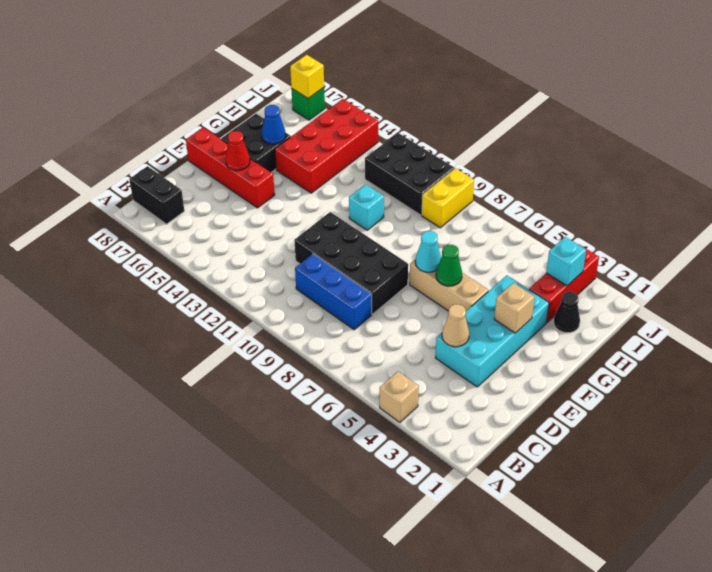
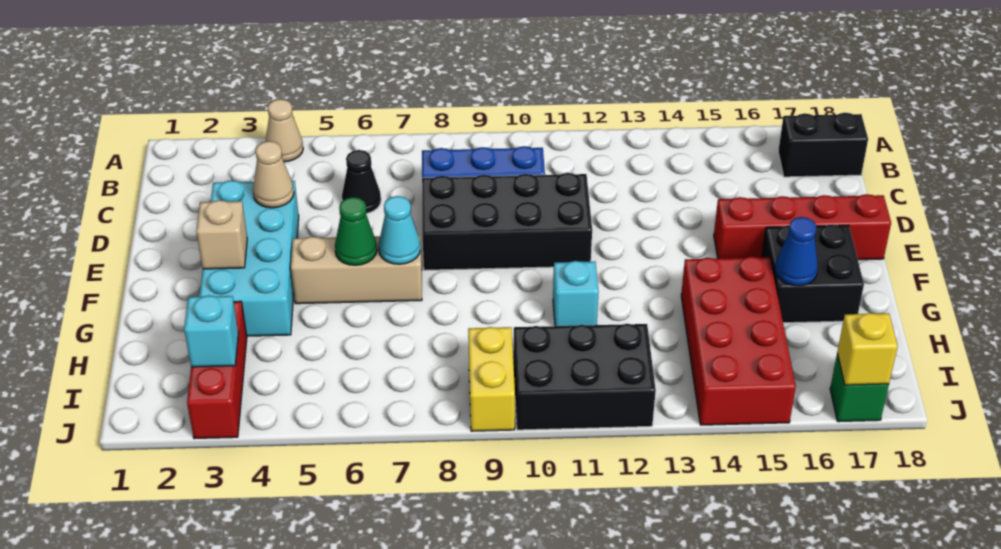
tan 1x1 brick [380,371,419,422] -> tan 1x1 cone [265,99,303,162]
red 1x1 cone [225,131,250,171] -> none
black 1x1 cone [554,292,580,333] -> black 1x1 cone moved to [342,150,381,213]

